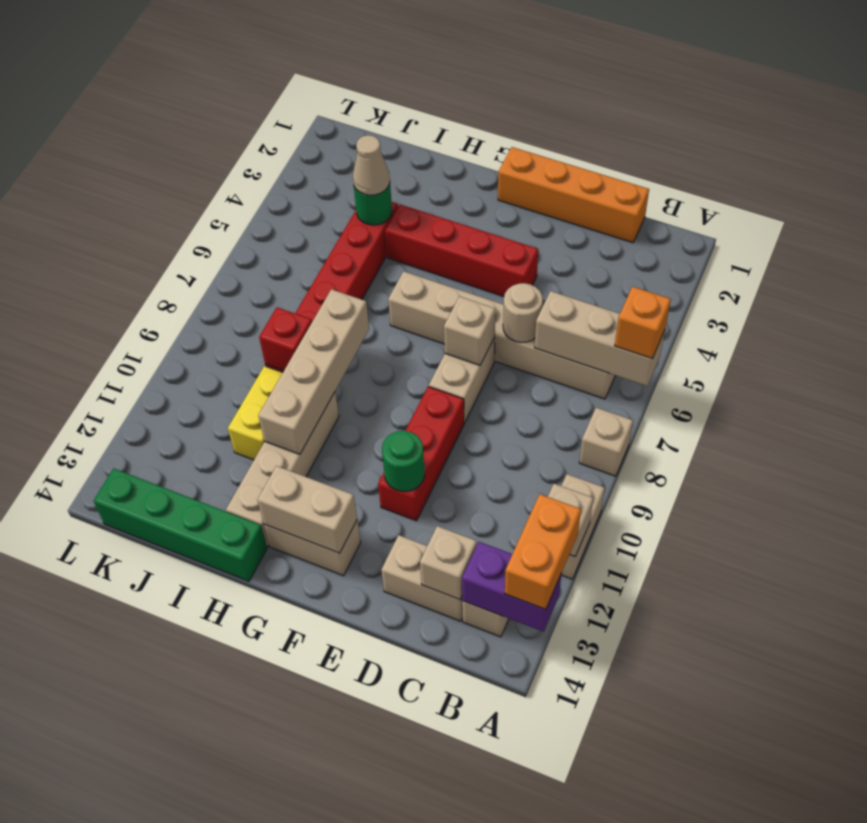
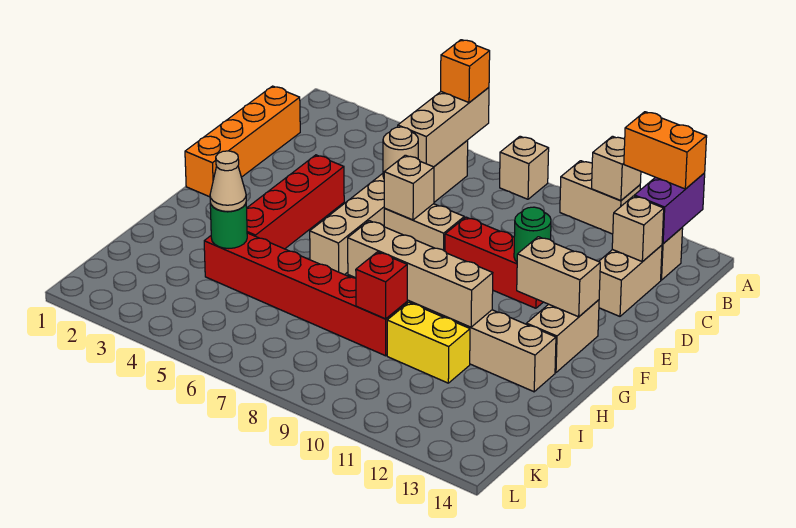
tan 1x2 brick [257,466,357,553] -> tan 1x2 brick turned to [517,237,600,317]
green 1x4 brick [93,469,267,581] -> none

